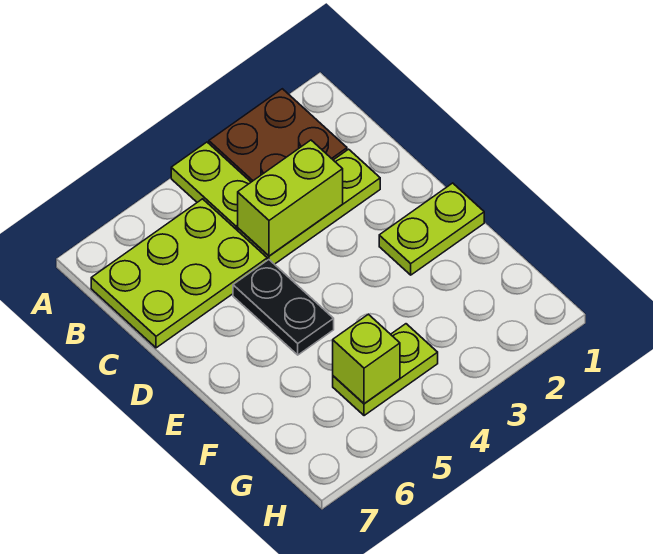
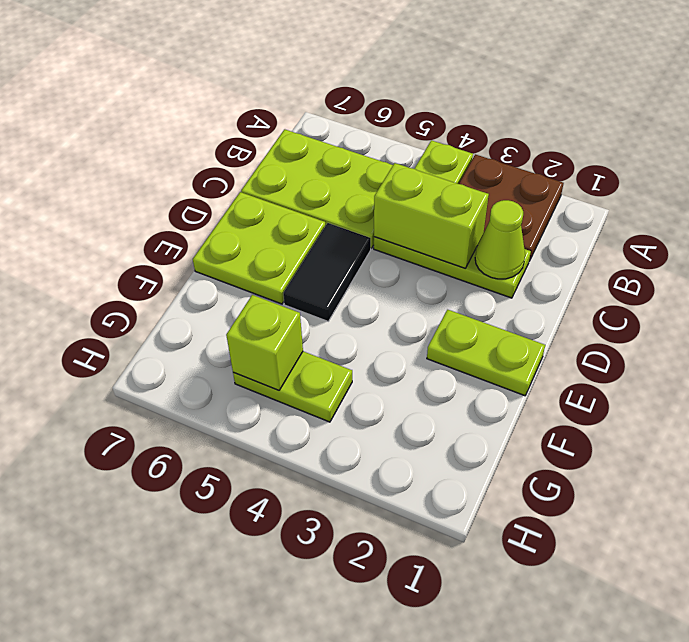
none -> lime 1x1 cone [475,200,525,279]
black 1x2 plate [233,260,334,355] -> black 1x2 tile [283,223,371,321]
none -> lime 2x2 plate [193,192,326,304]

